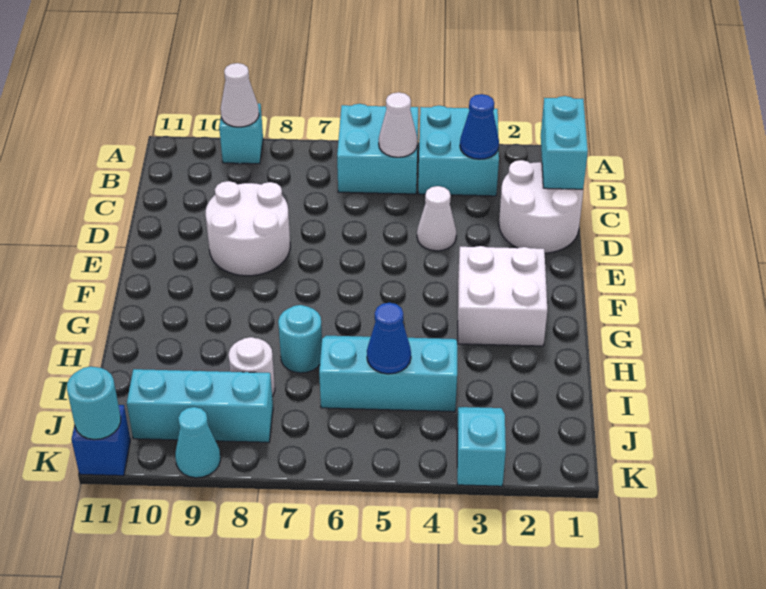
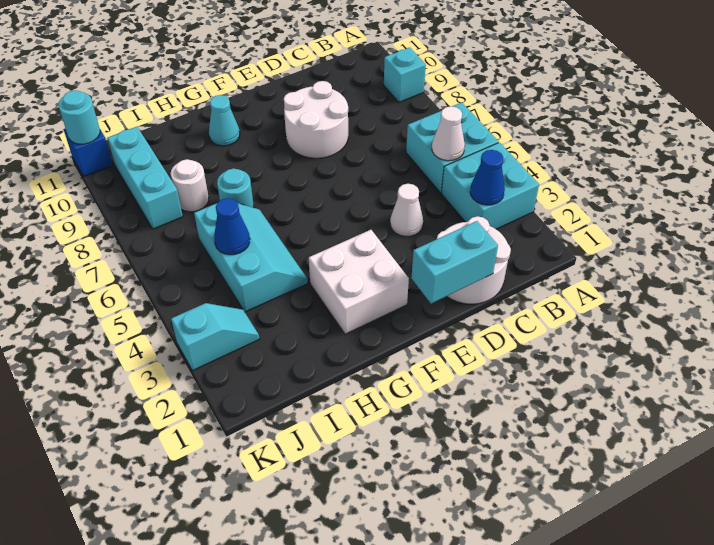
white 1x1 cone [221,63,259,127] -> none
cyan 1x2 brick [541,96,588,189] -> cyan 1x2 brick moved to [411,221,498,303]
cyan 1x1 cone [175,407,221,478] -> cyan 1x1 cone moved to [209,95,240,146]

